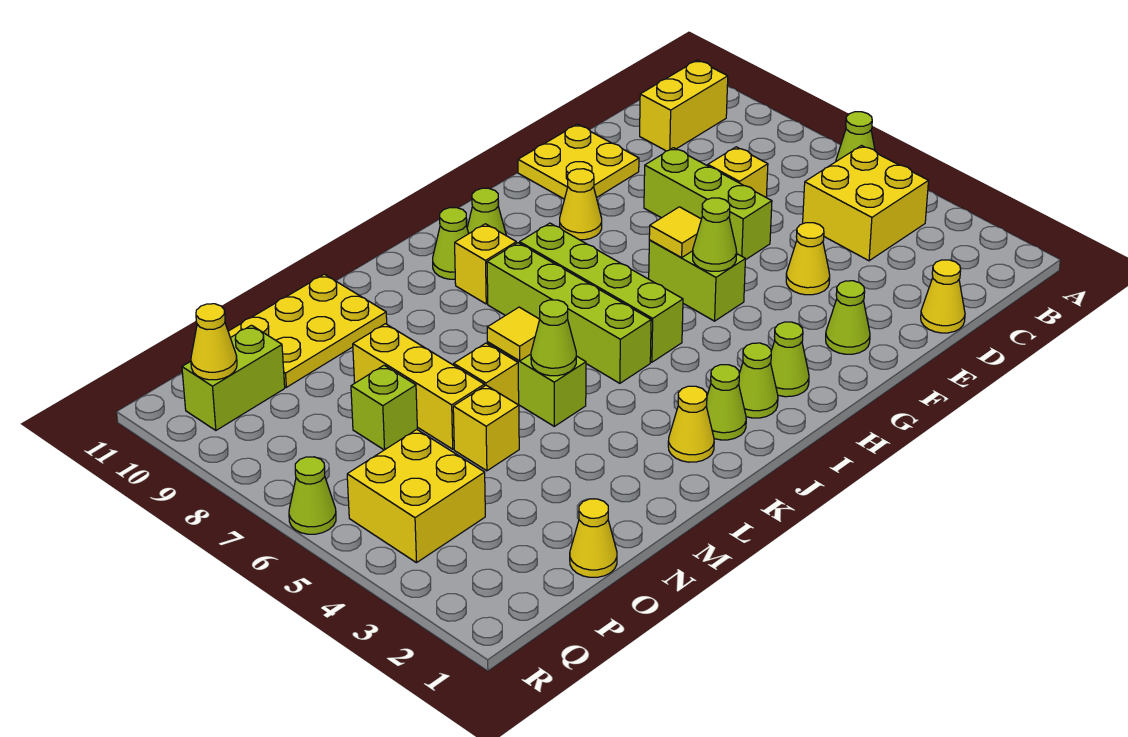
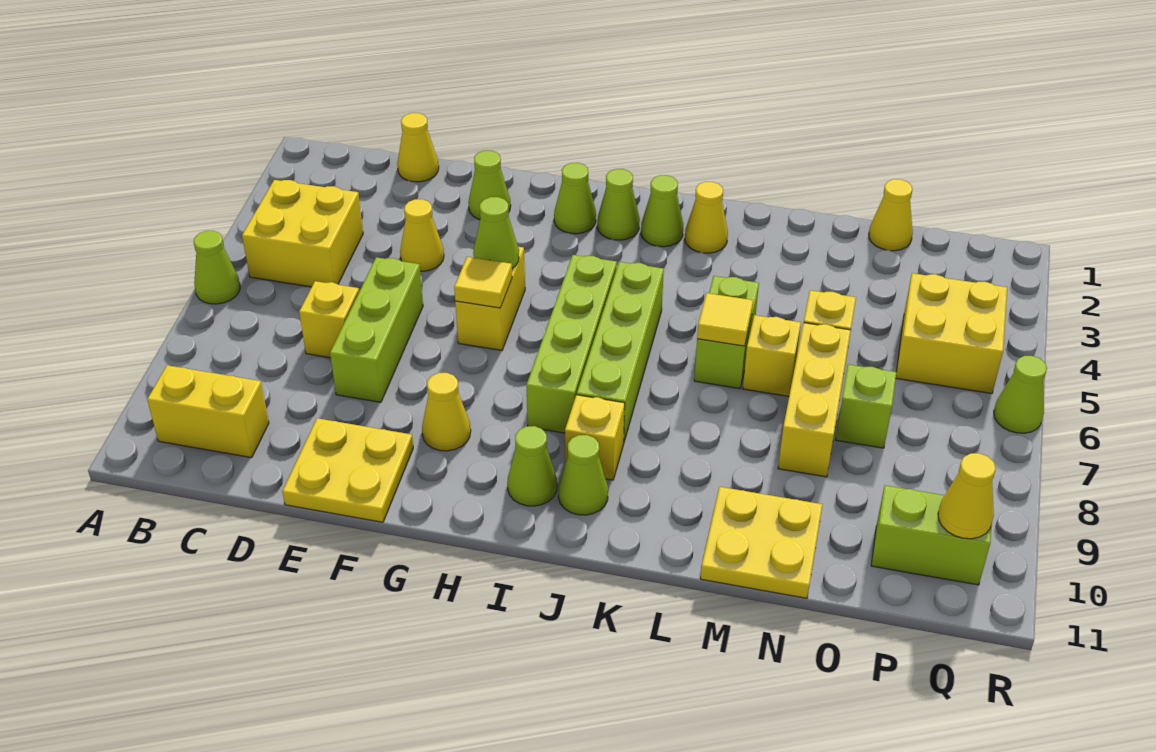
lime 1x2 brick [649,240,745,321] -> yellow 1x2 brick [455,247,525,350]
lime 1x1 cone [531,300,576,376] -> none
yellow 2x3 plate [228,274,387,387] -> yellow 2x2 plate [701,487,823,598]

